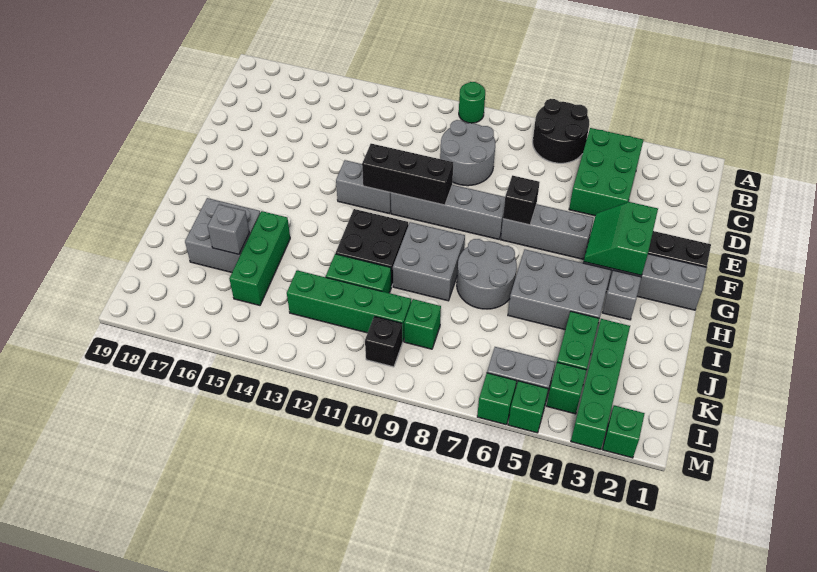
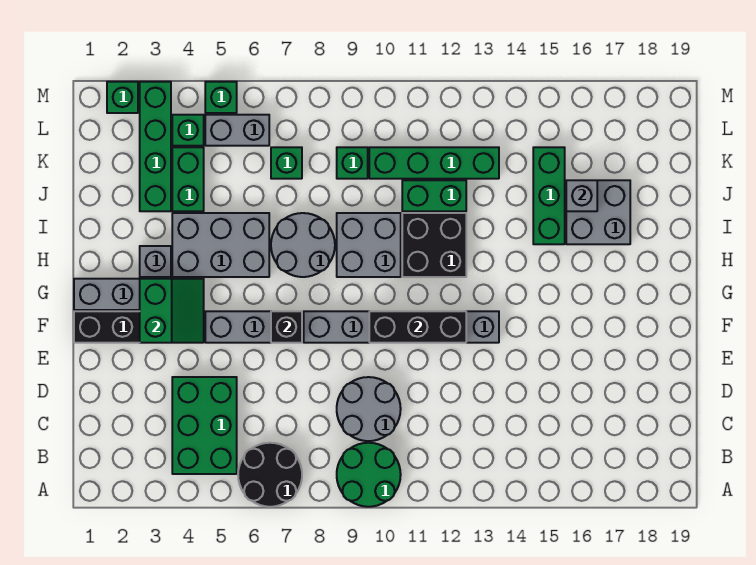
green 1x1 round brick [459,82,485,123] -> green 2x2 round brick [337,443,401,507]
black 1x1 brick [365,316,403,367] -> none
green 1x1 brick [477,373,516,425] -> green 1x1 brick moved to [271,147,302,179]

